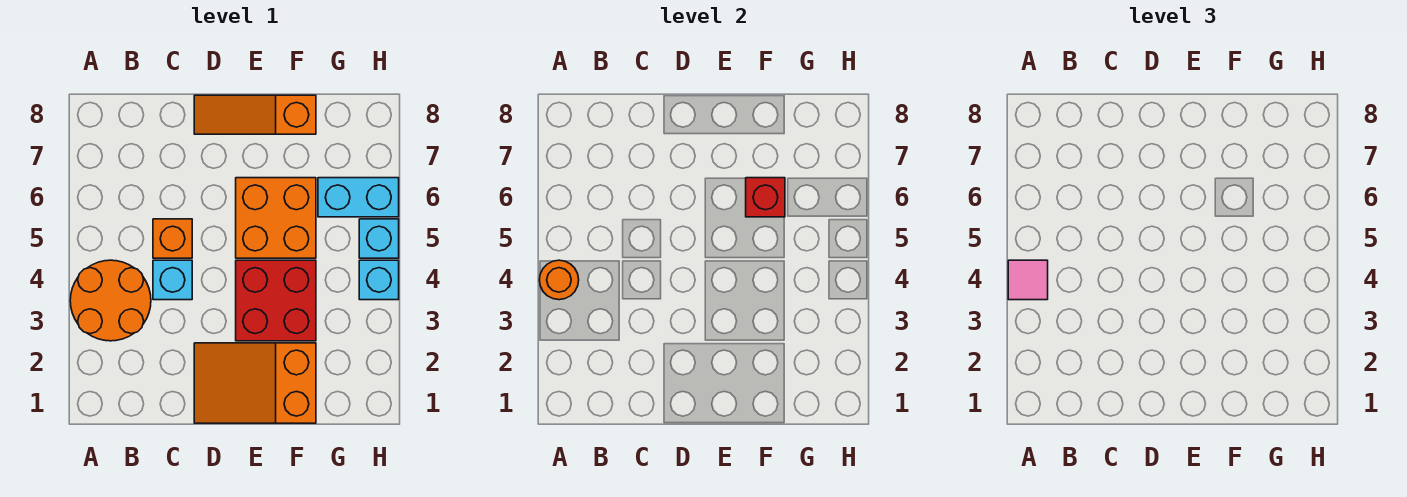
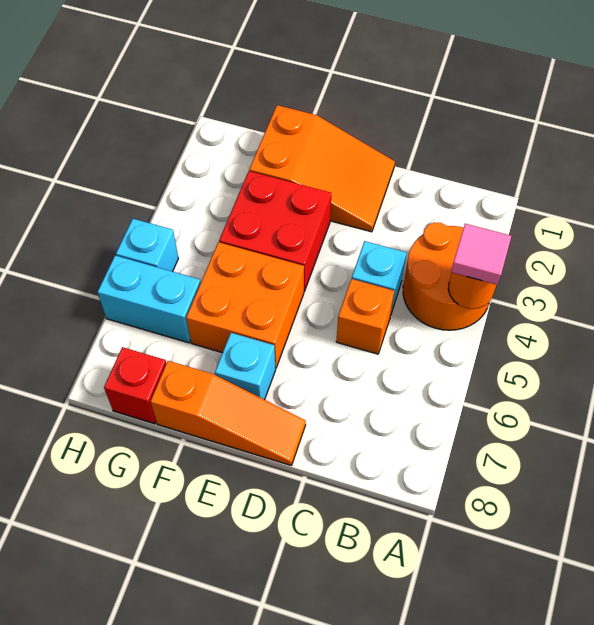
red 1x1 brick [746,178,785,217] -> red 1x1 brick moved to [104,347,166,424]
cyan 1x1 brick [359,260,399,300] -> cyan 1x1 brick moved to [215,333,275,400]

